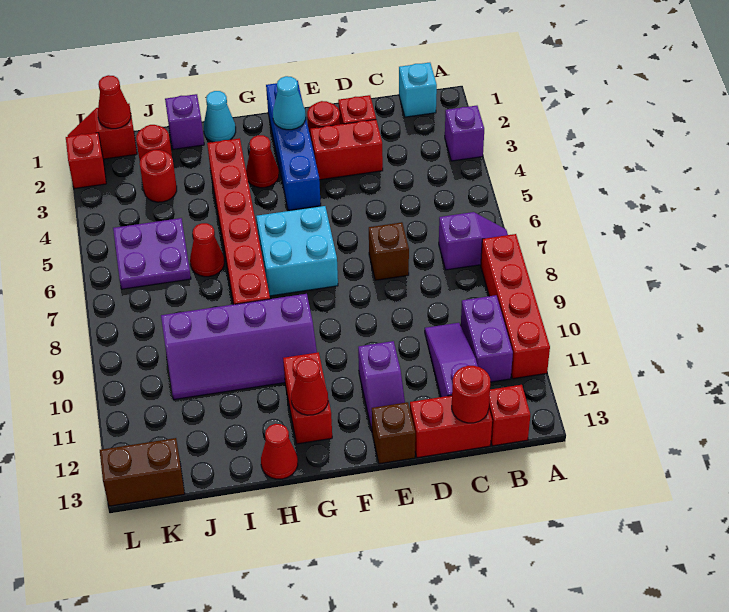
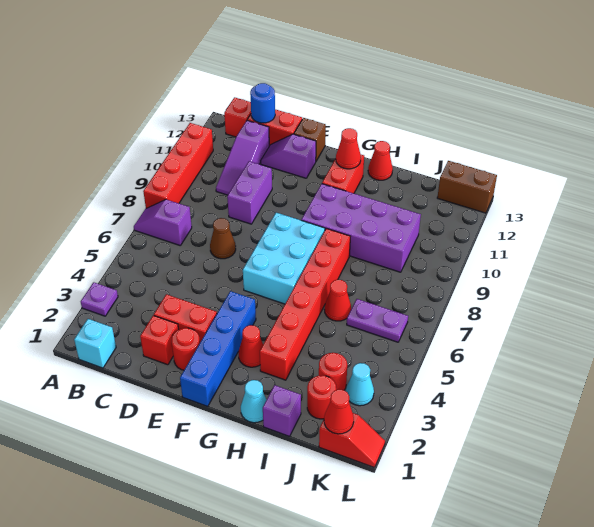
purple 1x1 brick [445,106,484,161] -> purple 1x1 plate [81,282,118,316]
purple 1x2 brick [461,295,513,382] -> purple 1x2 brick moved to [227,161,272,224]
red 1x1 round brick [452,366,490,423] -> blue 1x1 round brick [250,83,275,123]
brown 1x1 brick [369,222,409,280] -> brown 1x1 cone [210,218,236,259]
purple 1x2 slope [358,341,405,431] -> purple 1x2 slope turned to [261,134,316,178]
cyan 1x1 cone [273,76,306,130] -> cyan 1x1 cone moved to [346,363,374,406]
cyan 2x2 brick [256,206,338,296] -> cyan 2x3 brick [243,213,325,304]
purple 2x4 slope [161,294,317,400] -> purple 2x4 brick [301,184,421,272]
purple 2x2 plate [113,218,191,289] -> purple 1x2 plate [347,299,408,342]
red 1x1 brick [66,133,106,189] -> none

